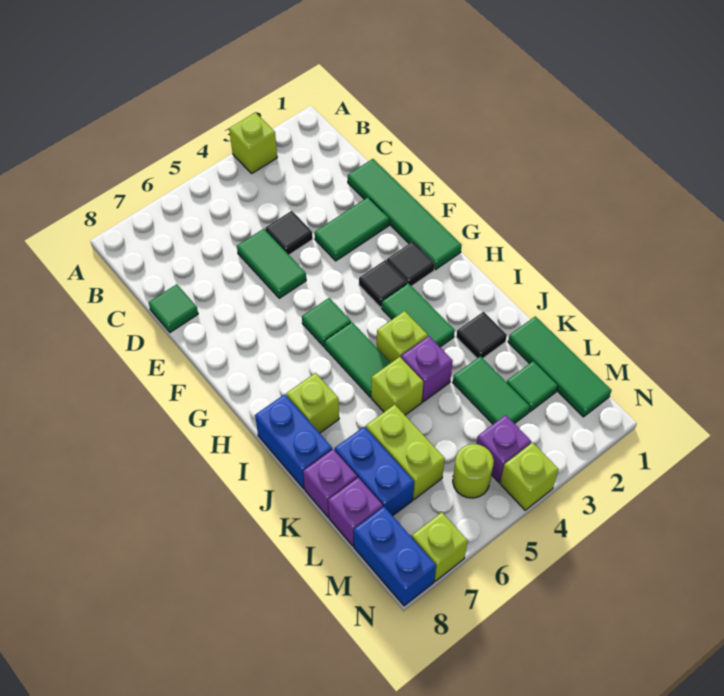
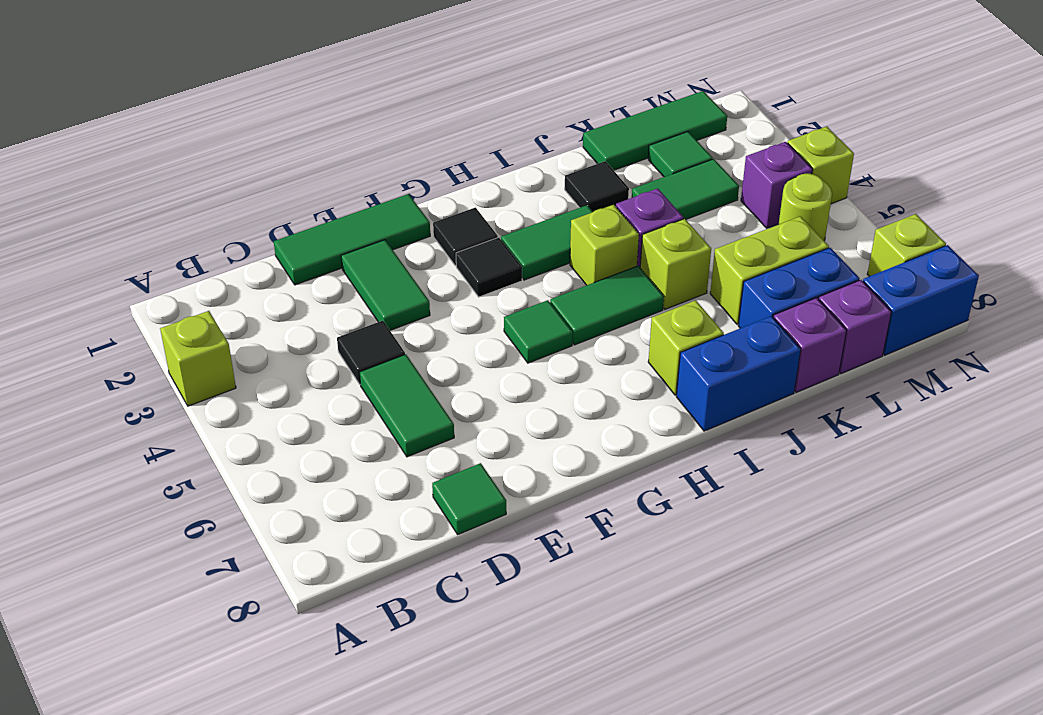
green 1x4 tile [348,159,462,270] -> green 1x3 tile [274,194,430,285]
green 1x2 tile [237,229,306,298] -> green 1x2 tile turned to [359,354,454,457]

